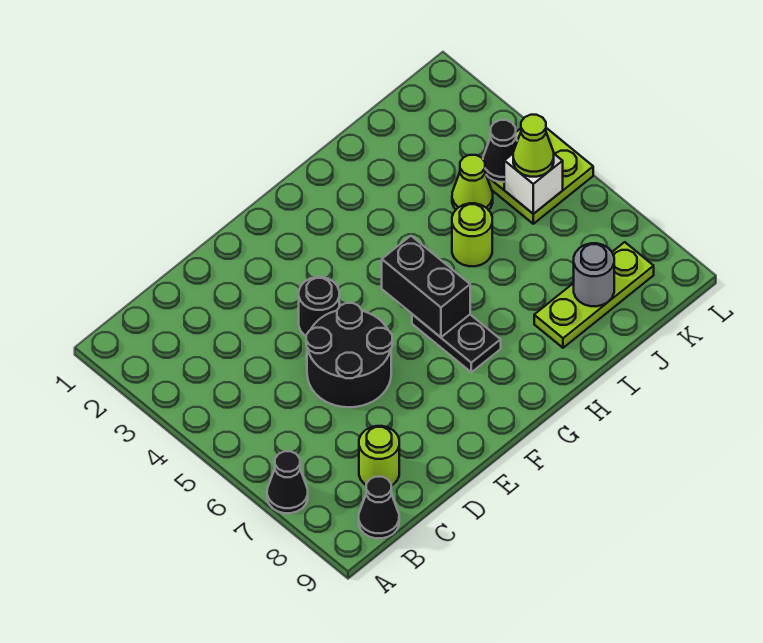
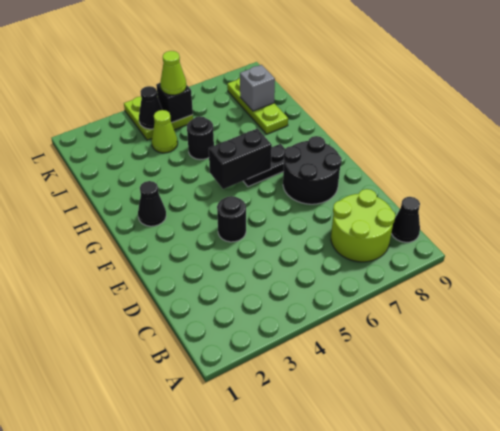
black 1x1 cone [267,451,308,513] -> black 1x1 cone moved to [138,181,166,226]
lime 1x1 round brick [359,426,399,486] -> lime 2x2 round brick [331,189,395,262]
black 2x2 round brick [306,303,392,407] -> black 2x2 round brick moved to [283,136,342,204]
lime 1x1 round brick [452,203,492,266] -> black 1x1 round brick [187,116,214,159]
grey 1x1 round brick [574,243,614,306] -> grey 1x1 brick [240,65,275,111]
white 1x1 brick [504,154,563,214] -> black 1x1 brick [156,83,193,123]

